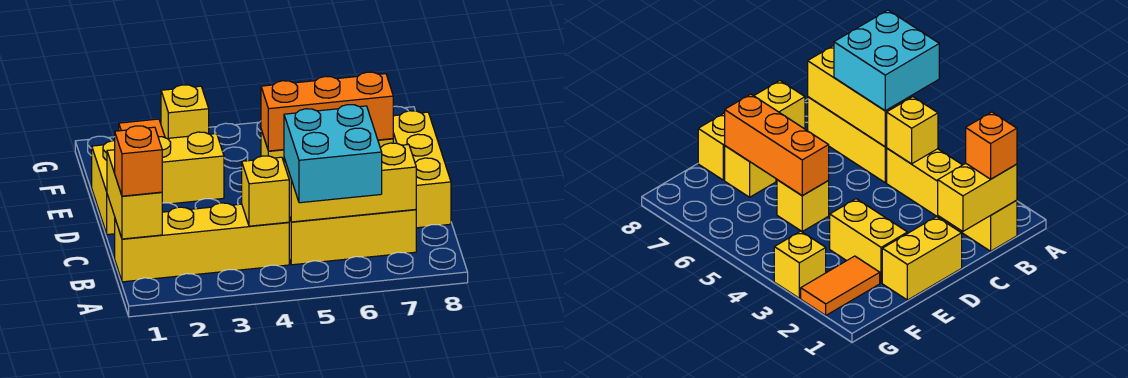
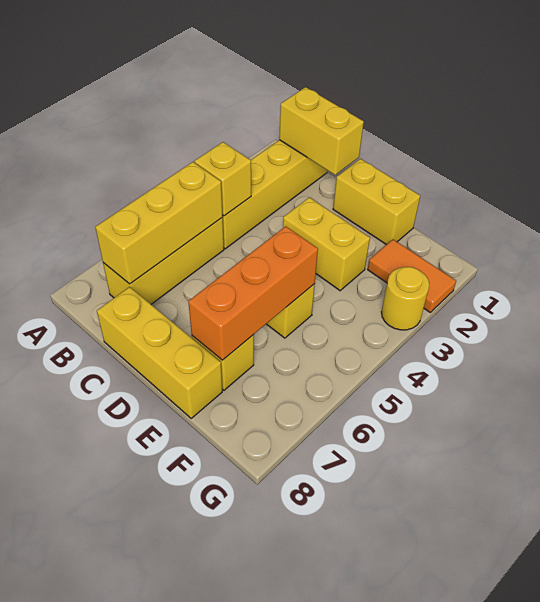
cyan 2x2 brick [284,105,382,203] -> none
orange 1x1 brick [115,126,162,196] -> none
yellow 1x2 brick [158,132,224,204] -> yellow 1x2 brick turned to [283,197,370,291]
yellow 1x1 brick [161,85,209,138] -> yellow 1x1 round brick [382,267,429,330]

